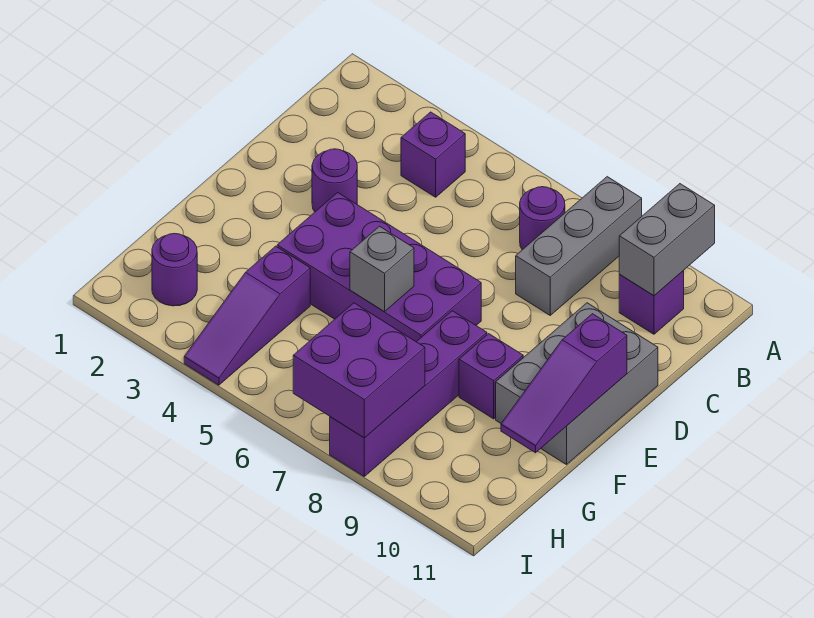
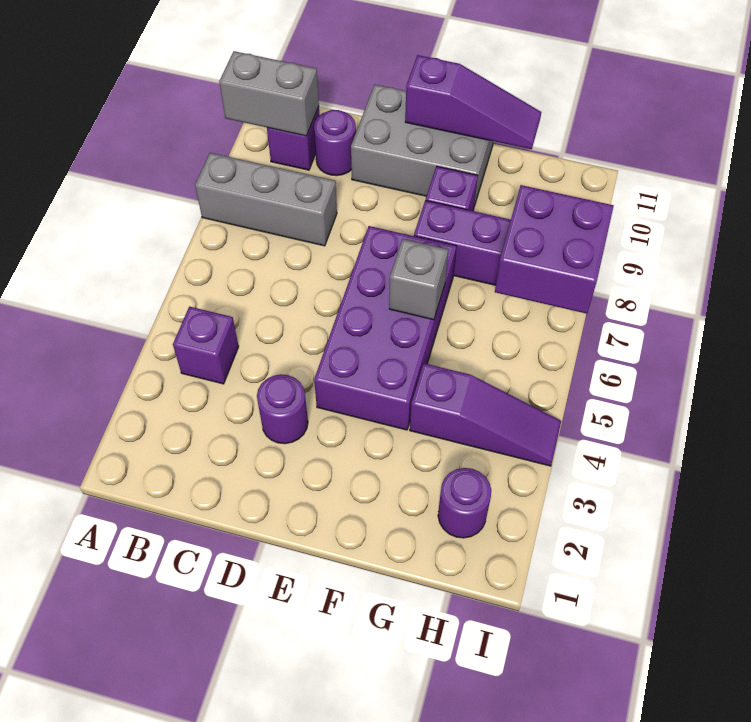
purple 1x1 round brick [520,187,565,250] -> purple 1x1 round brick moved to [314,110,356,176]

